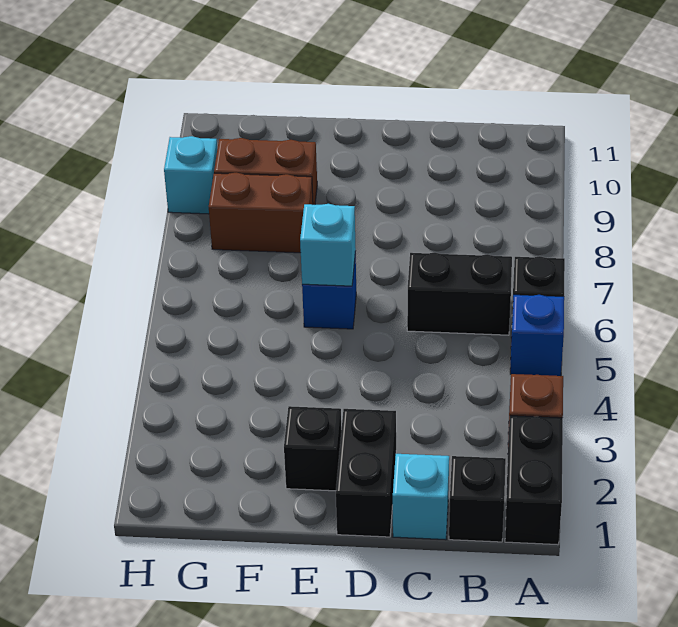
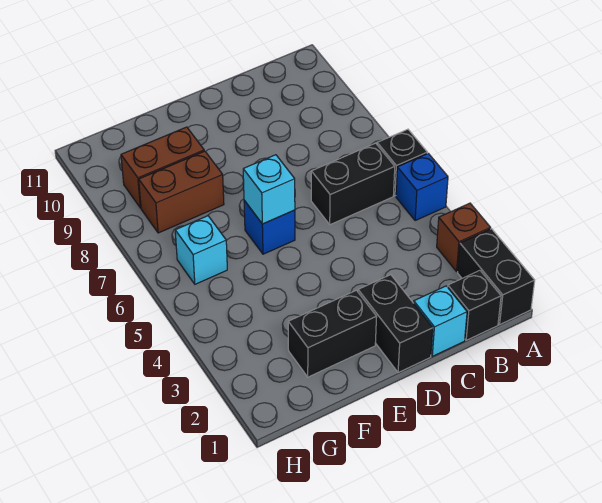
black 1x1 brick [284,406,341,491] -> black 1x2 brick [288,290,377,377]
cyan 1x1 brick [164,136,217,214] -> cyan 1x1 brick moved to [175,216,227,284]

